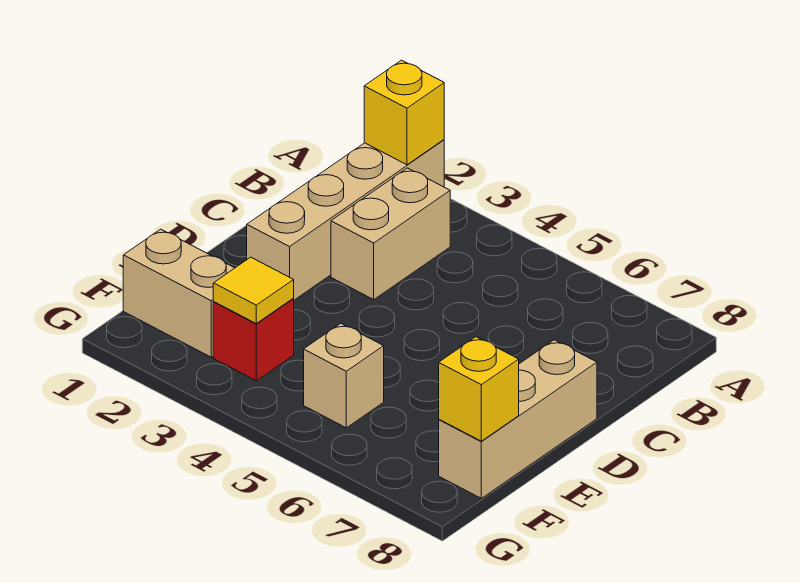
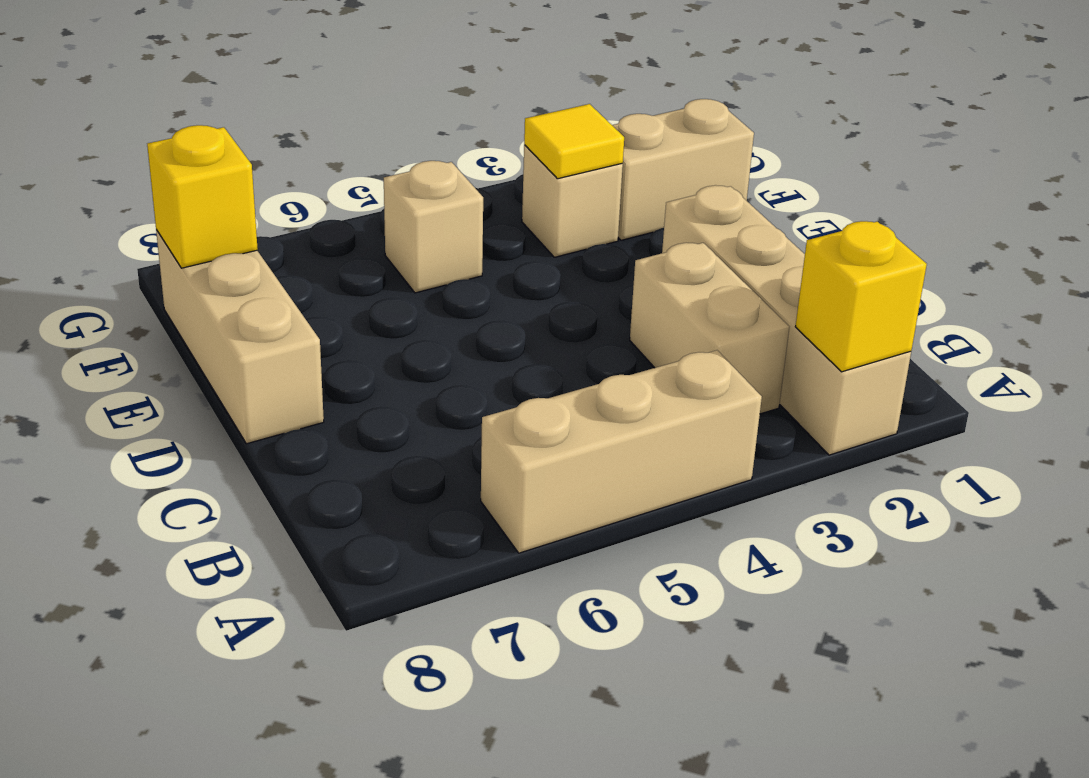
none -> tan 1x3 brick [481,350,762,553]
red 1x1 brick [213,299,294,381] -> tan 1x1 brick [522,145,623,257]

